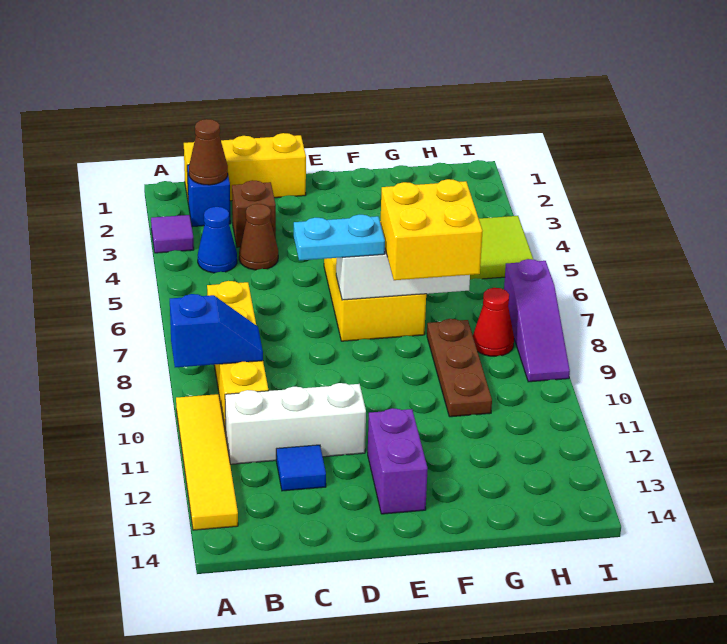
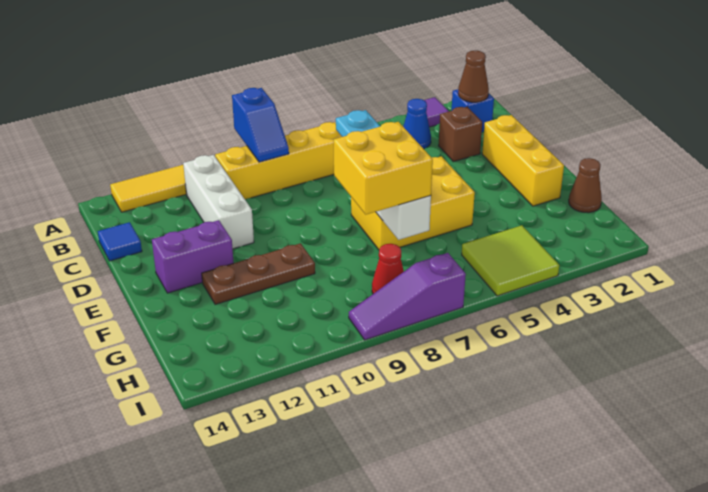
yellow 1x3 brick [184,133,306,201] -> yellow 1x3 brick moved to [482,115,564,206]
brown 1x1 cone [239,204,278,270] -> brown 1x1 cone moved to [569,158,602,213]
blue 1x1 tile [276,445,326,491] -> blue 1x1 tile moved to [98,222,142,261]
brown 1x3 plate [427,319,492,417] -> brown 1x3 plate moved to [202,243,315,304]

